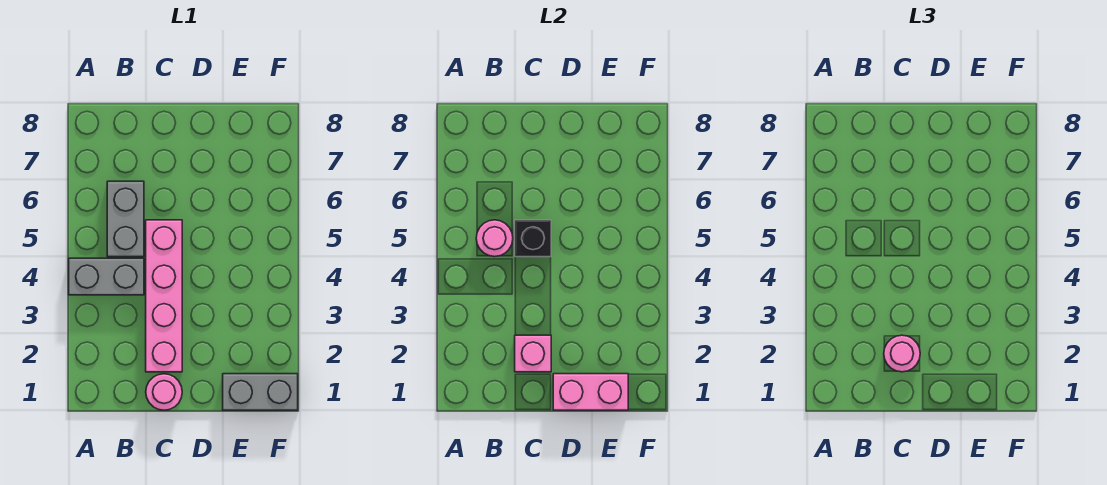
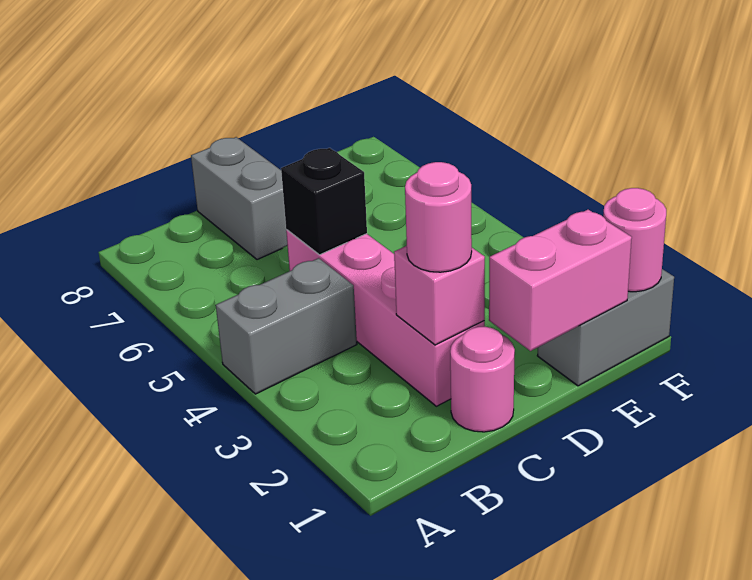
grey 1x2 brick [107,181,144,257] -> grey 1x2 brick moved to [191,137,288,260]
pink 1x1 round brick [476,220,513,257] -> pink 1x1 round brick moved to [603,188,666,292]

